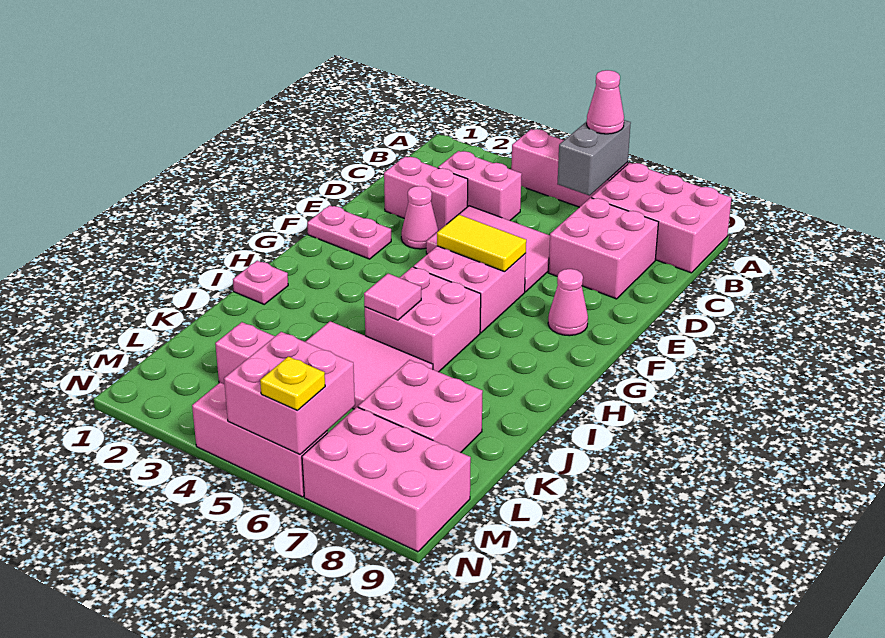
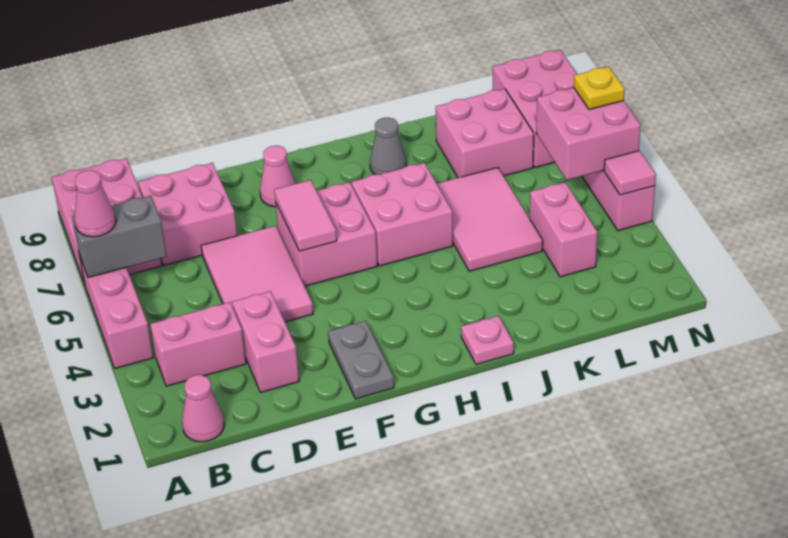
pink 1x2 brick [438,151,522,221] -> pink 1x2 brick turned to [150,302,246,386]
pink 1x1 cone [401,186,438,249] -> pink 1x1 cone moved to [182,375,224,442]
pink 1x2 plate [307,205,391,259] -> grey 1x2 plate [328,321,394,399]
yellow 1x2 tile [437,215,526,272] -> pink 1x2 tile [274,180,337,251]
pink 1x1 tile [364,274,421,320] -> pink 1x1 tile moved to [604,151,656,195]
none -> grey 1x1 cone [370,118,406,175]

